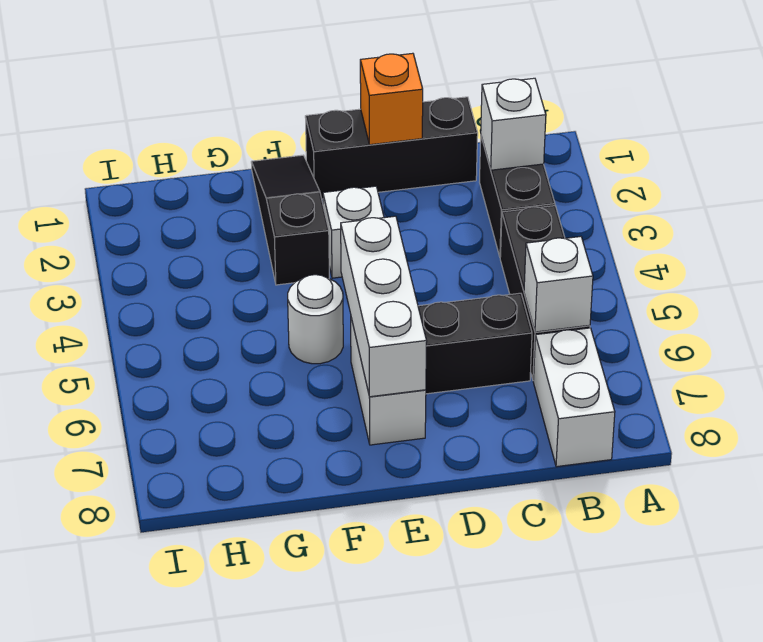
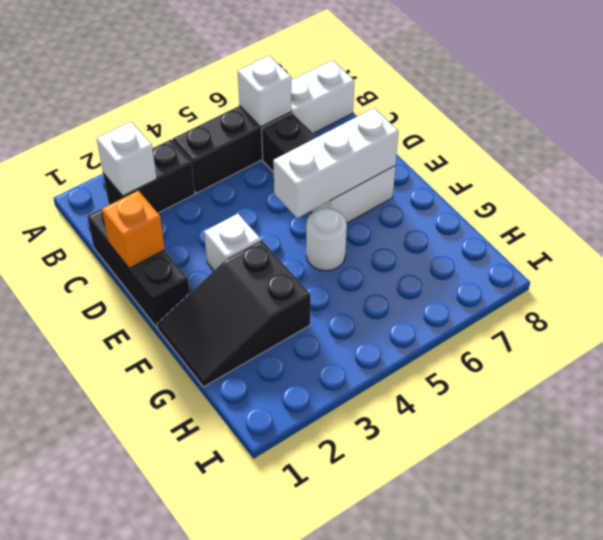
black 1x3 slope [251,155,329,285] -> black 2x3 slope [157,240,311,387]

